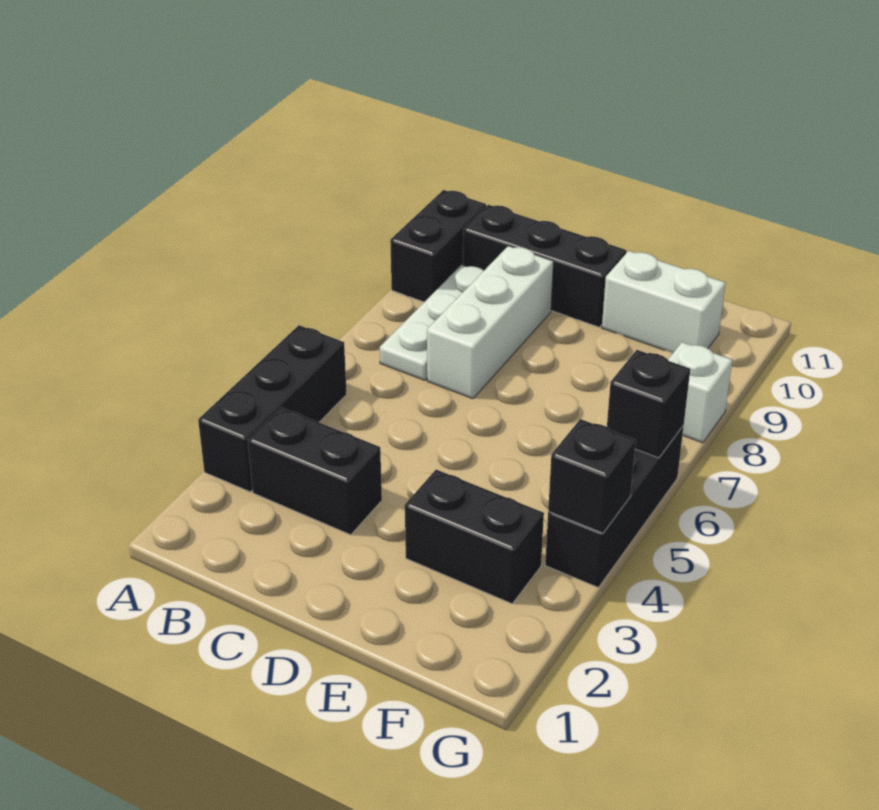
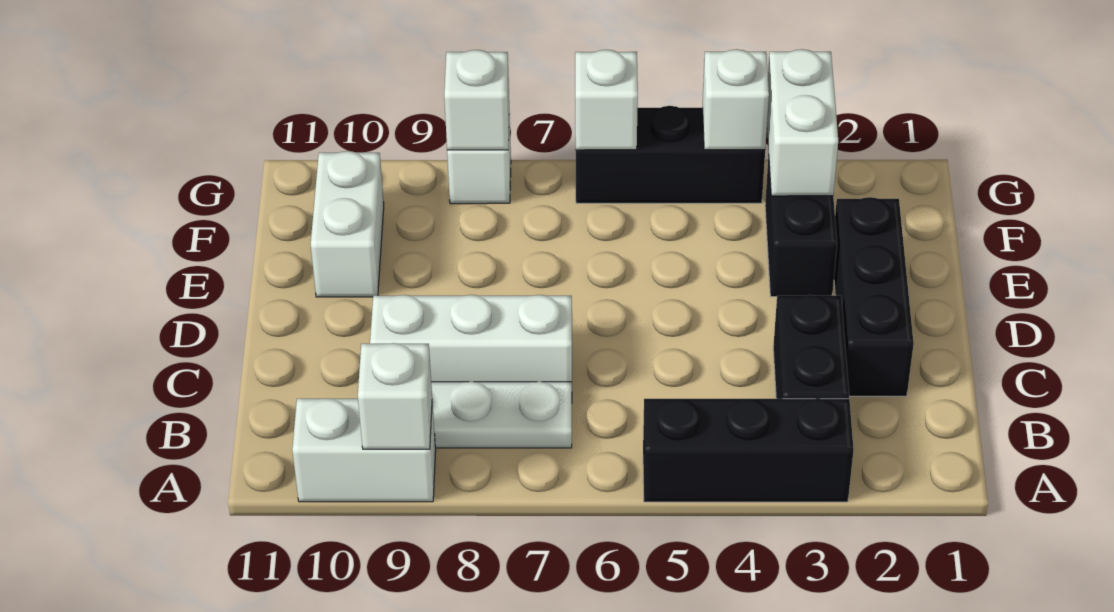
black 1x2 brick [390,190,486,302] -> white 1x2 brick [292,399,436,502]
none -> white 1x1 brick [358,343,432,449]
black 1x3 brick [463,205,626,327] -> black 1x3 brick moved to [834,197,914,396]
none -> white 1x2 brick [767,49,838,196]
black 1x1 brick [548,419,636,533] -> white 1x1 brick [703,49,769,150]
black 1x1 brick [607,350,690,458] -> white 1x1 brick [575,50,638,150]
none -> white 1x1 brick [444,50,509,150]

